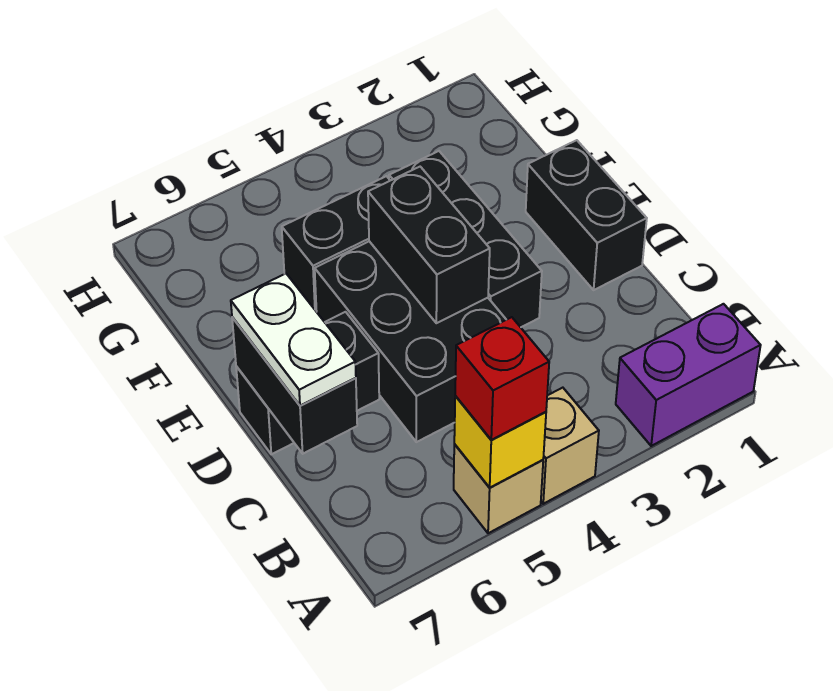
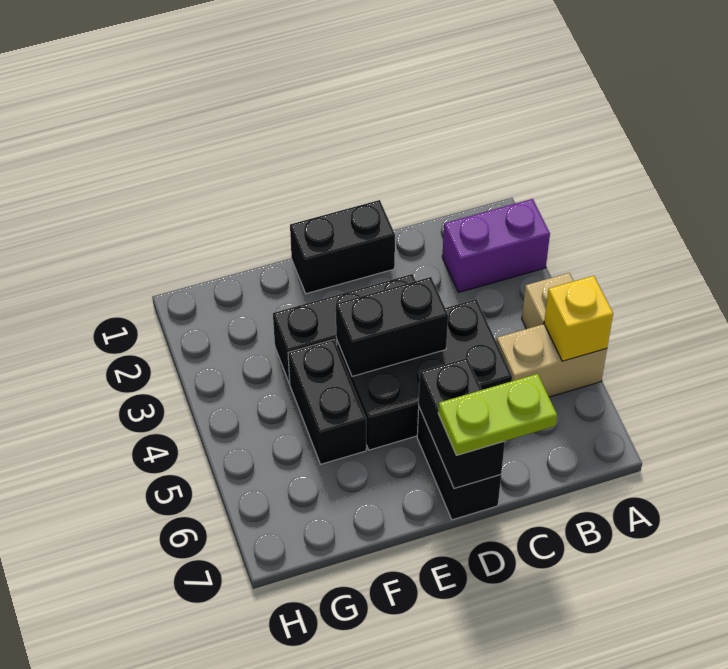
purple 1x2 brick [616,304,761,446] -> purple 1x2 brick turned to [442,199,550,292]
tan 1x1 brick [454,444,543,533] -> tan 1x2 brick [496,324,607,397]
red 1x1 brick [455,317,549,440] -> none
black 1x2 brick [232,317,357,454] -> black 1x2 brick turned to [419,358,505,489]
white 1x2 plate [231,274,356,406] -> lime 1x2 plate [438,374,557,455]

